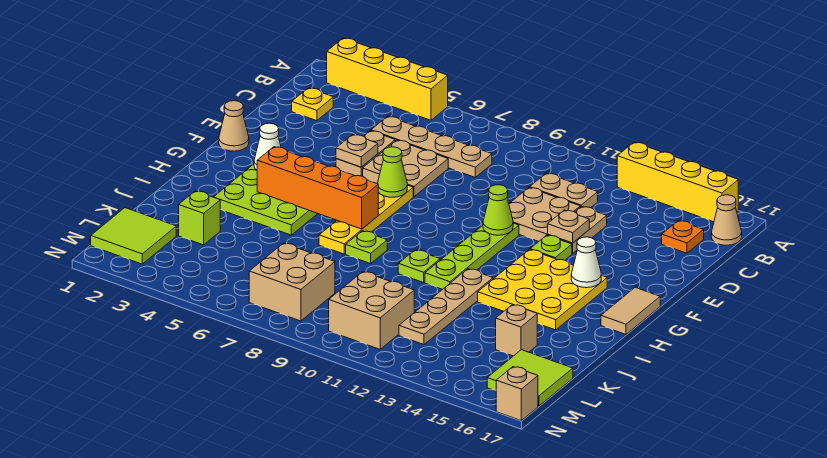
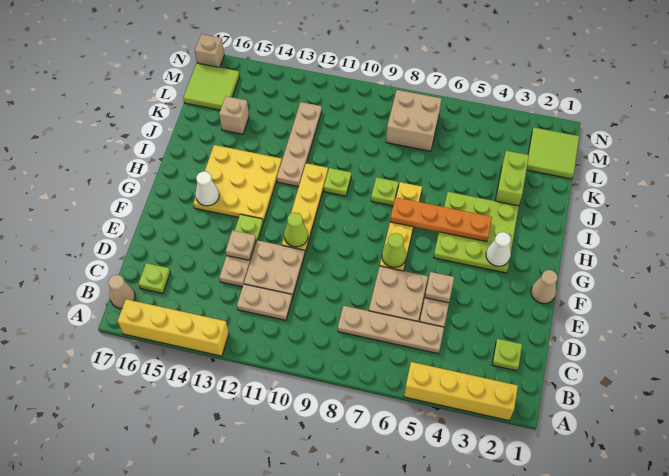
yellow 1x1 plate [292,88,333,121] -> lime 1x1 plate [492,339,522,371]
orange 1x1 plate [662,221,704,253] -> lime 1x1 plate [139,263,170,293]
lime 1x4 plate [425,223,519,289] -> yellow 1x4 plate [282,163,328,252]
tan 1x2 tile [601,288,660,334] -> none
orange 1x4 brick [257,147,378,229] -> orange 1x4 plate [390,197,492,242]
lime 1x1 brick [179,191,220,245] -> lime 1x2 brick [495,151,529,206]
tan 2x2 brick [329,272,414,349] -> none

